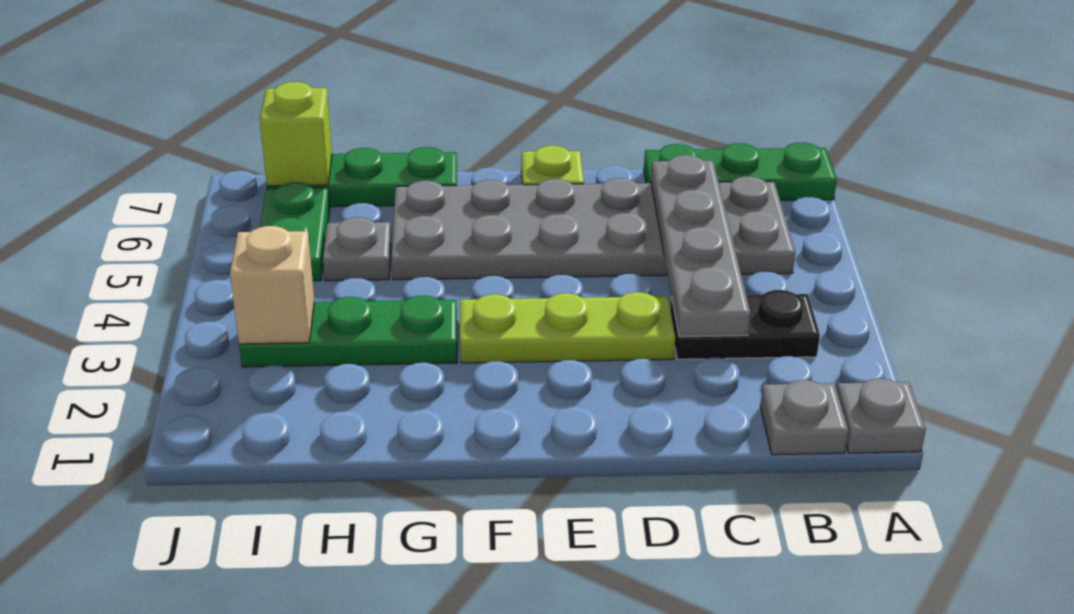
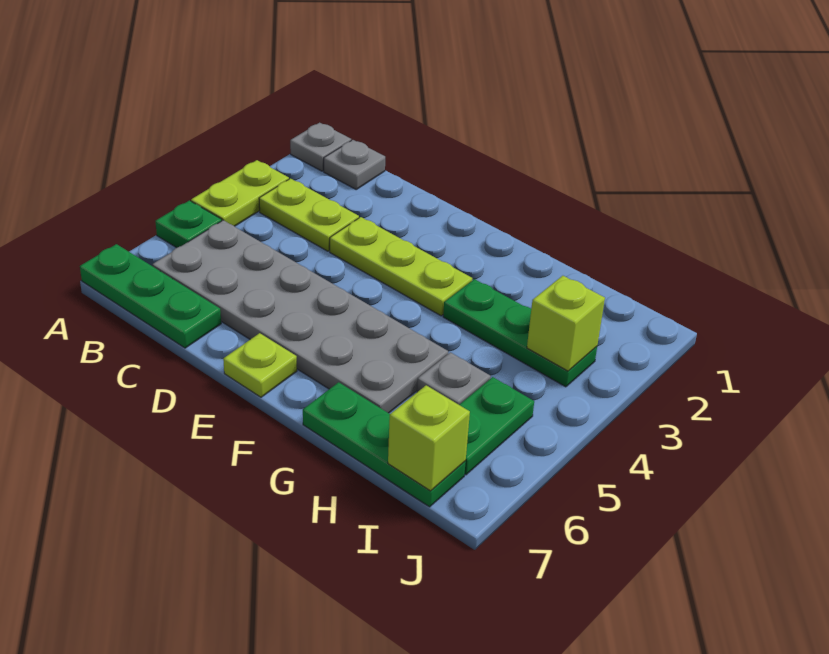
none -> lime 1x2 plate [191,160,289,226]
none -> green 1x1 plate [155,200,222,248]
black 1x2 plate [670,290,820,359] -> lime 1x2 plate [259,179,359,251]
grey 1x4 plate [651,155,750,337] -> none
tan 1x1 brick [230,226,314,344] -> lime 1x1 brick [527,276,605,371]

